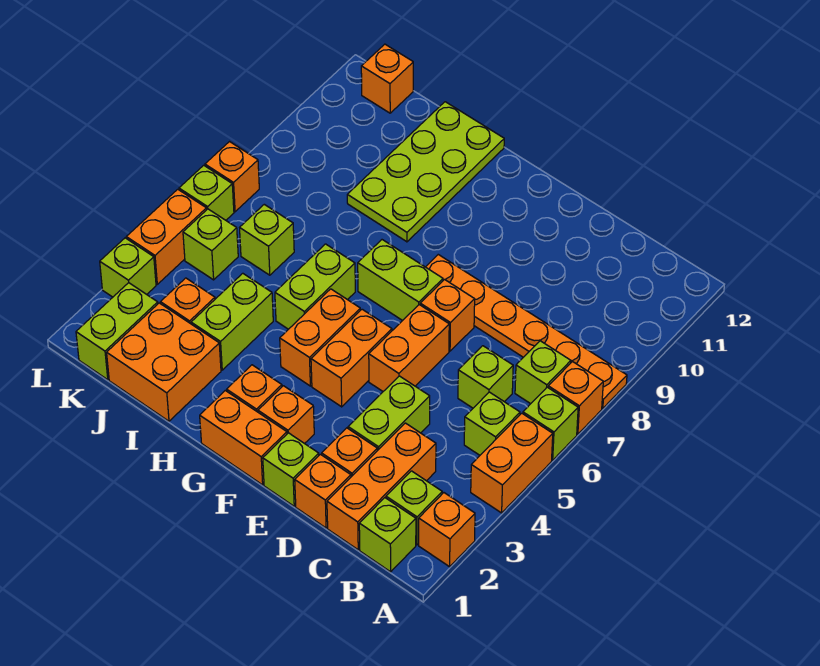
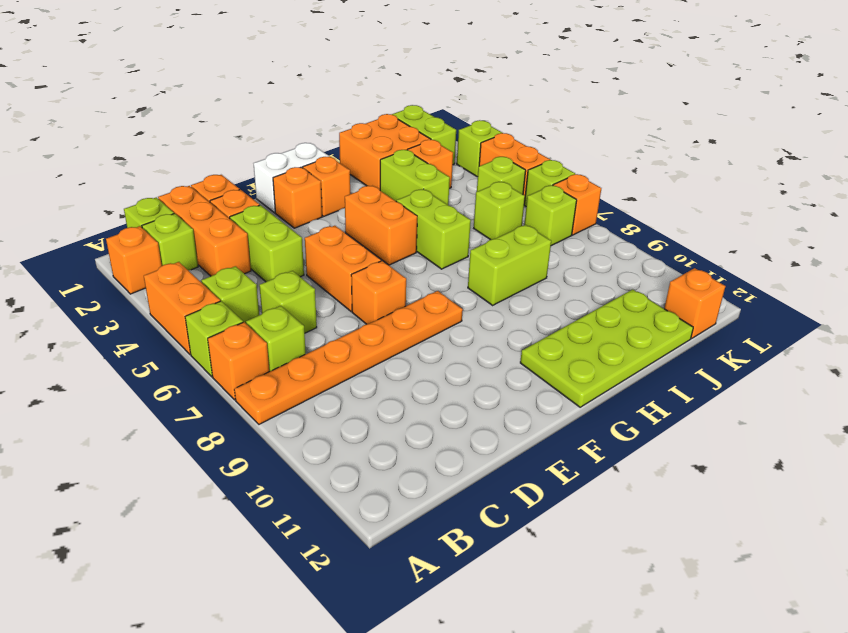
lime 1x1 brick [263,433,319,506] -> lime 1x1 brick moved to [524,185,577,246]
orange 1x2 brick [200,391,287,485] -> white 1x2 brick [253,143,329,213]
orange 1x2 brick [311,309,392,407] -> none
lime 1x2 brick [358,240,443,321] -> lime 1x2 brick moved to [468,225,551,305]
lime 2x4 plate [347,102,504,242] -> lime 2x4 plate turned to [520,289,693,407]

